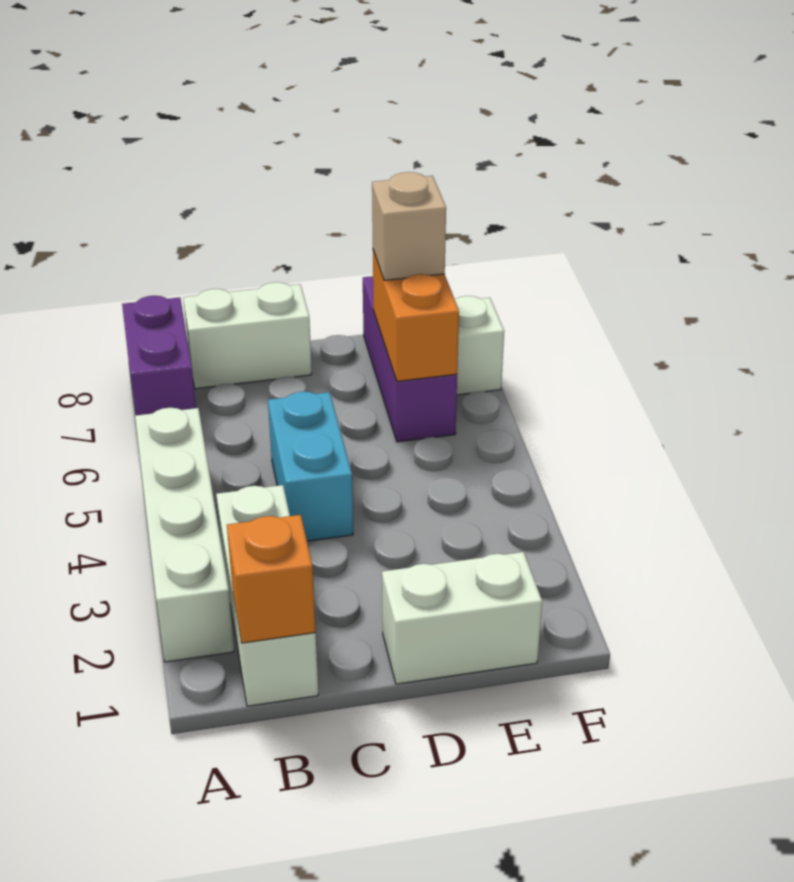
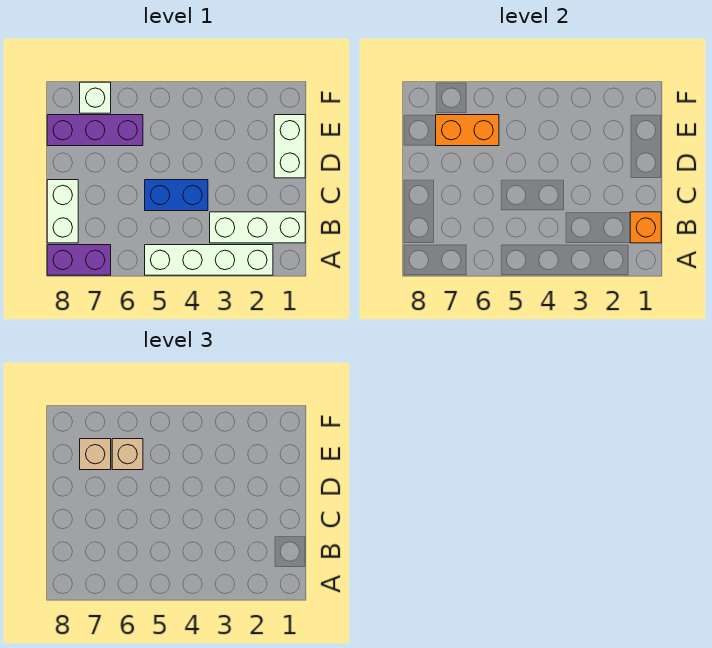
cyan 1x2 brick [268,392,353,541] -> blue 1x2 brick [145,180,208,211]
none -> tan 1x1 brick [112,439,143,470]

